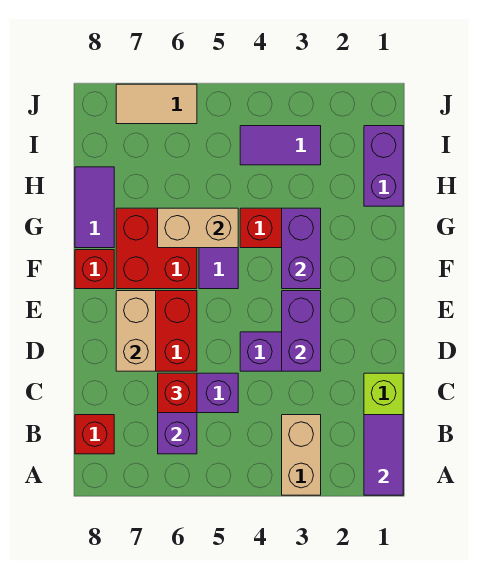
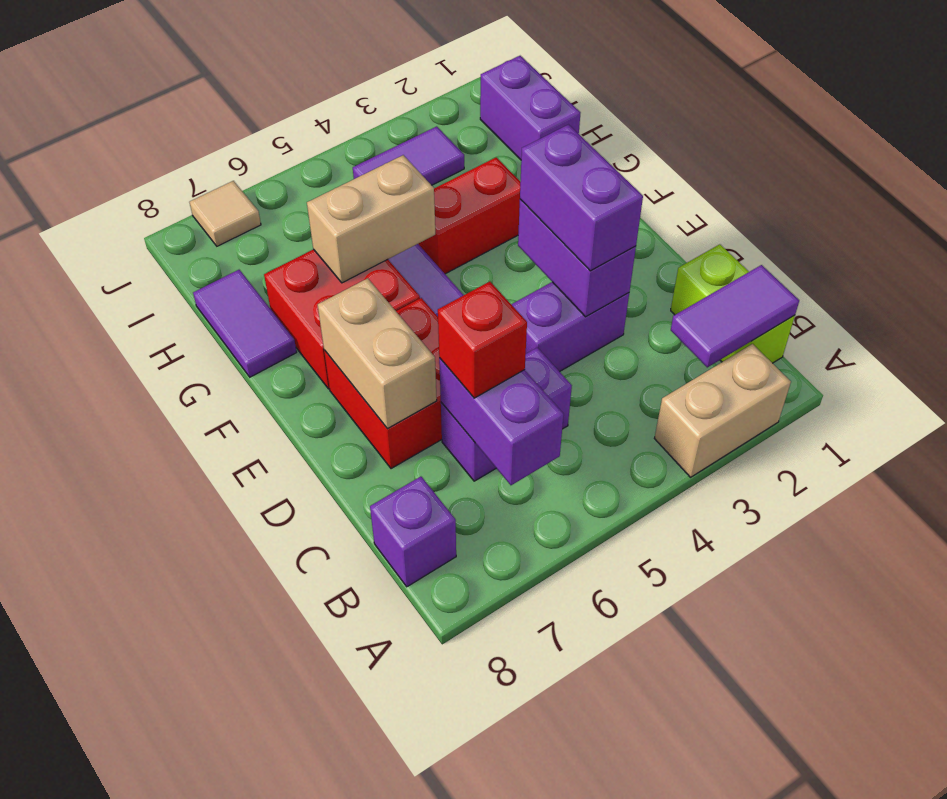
purple 1x2 tile [364,415,403,495] -> purple 1x2 tile turned to [671,265,799,367]
tan 1x2 brick [282,415,321,495] -> tan 1x2 brick turned to [654,344,791,477]
red 1x1 brick [75,415,114,454] -> purple 1x1 brick [370,477,456,587]
purple 1x2 brick [282,208,321,289] -> purple 1x2 brick moved to [520,125,643,271]
red 1x1 brick [75,250,114,289] -> none
tan 1x2 tile [116,84,197,124] -> tan 1x1 tile [189,181,261,246]

